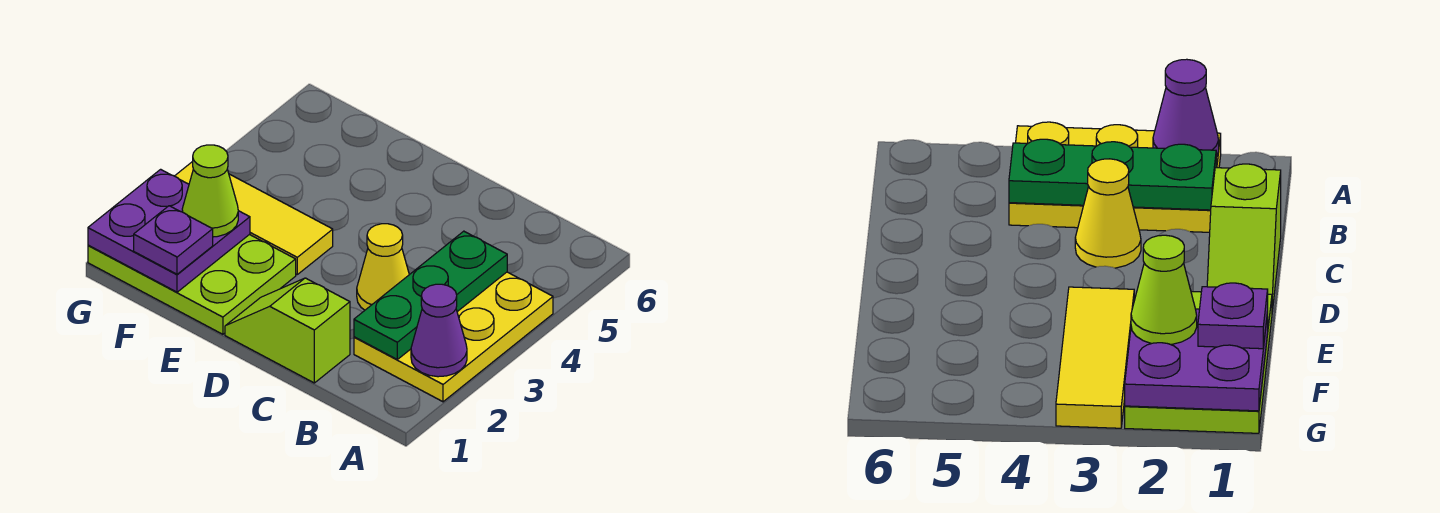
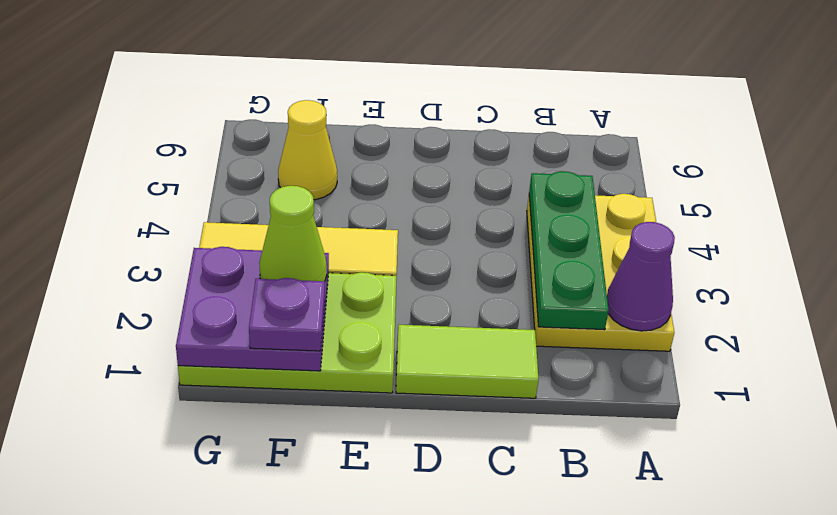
lime 1x2 slope [225,278,350,383] -> lime 1x2 tile [396,325,539,398]
yellow 1x1 cone [357,224,409,310] -> yellow 1x1 cone moved to [278,100,337,200]

